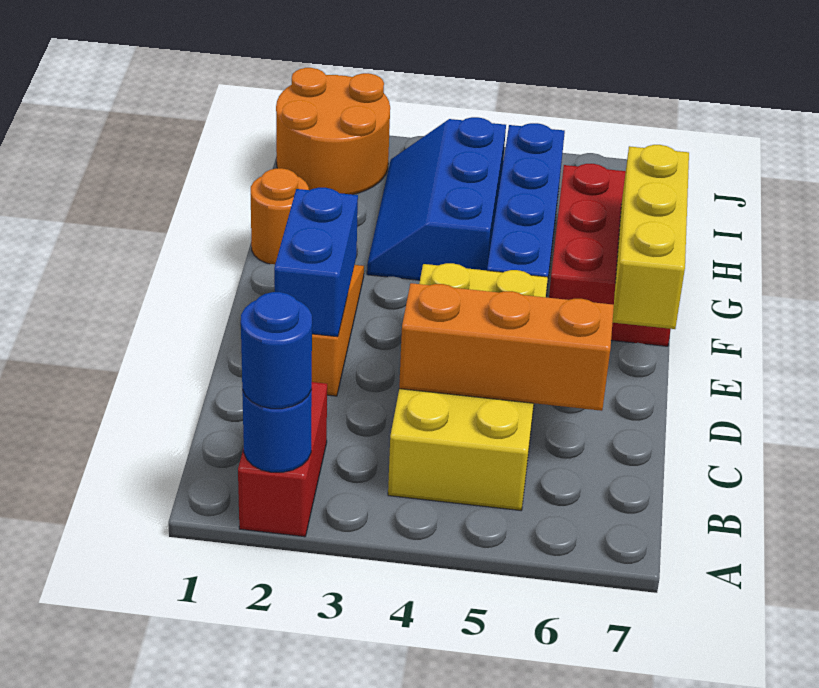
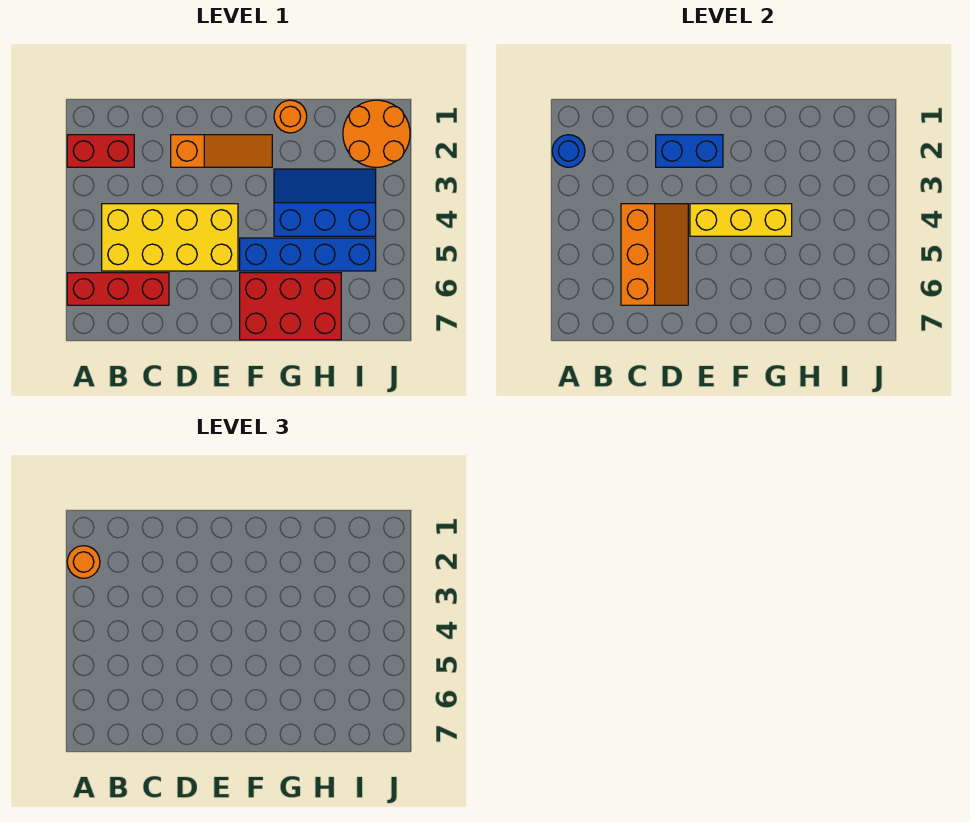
blue 1x1 round brick [241,292,312,409] -> orange 1x1 round brick [67,546,100,578]
none -> red 1x3 brick [67,273,169,305]
yellow 1x3 brick [613,145,689,329] -> yellow 1x3 brick moved to [690,204,792,236]

